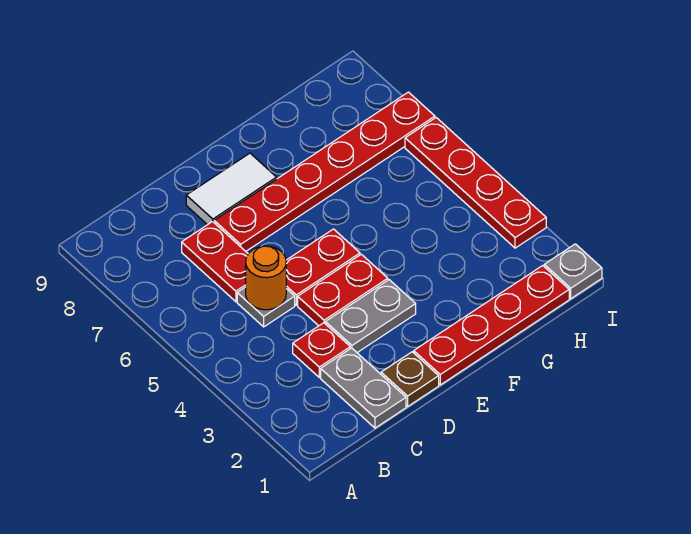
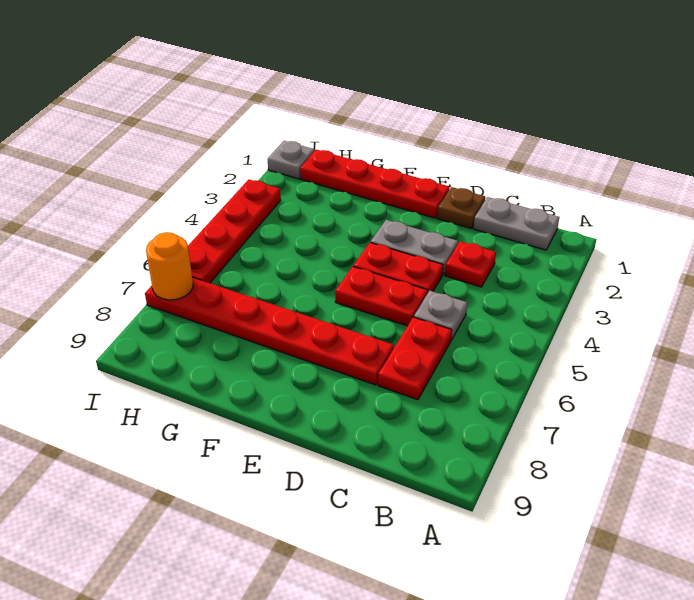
grey 1x2 plate [321,348,406,428] -> grey 1x2 plate turned to [473,197,559,250]
orange 1x1 round brick [246,246,286,310] -> orange 1x1 round brick moved to [146,232,193,300]
white 1x2 tile [186,153,277,225] -> none

